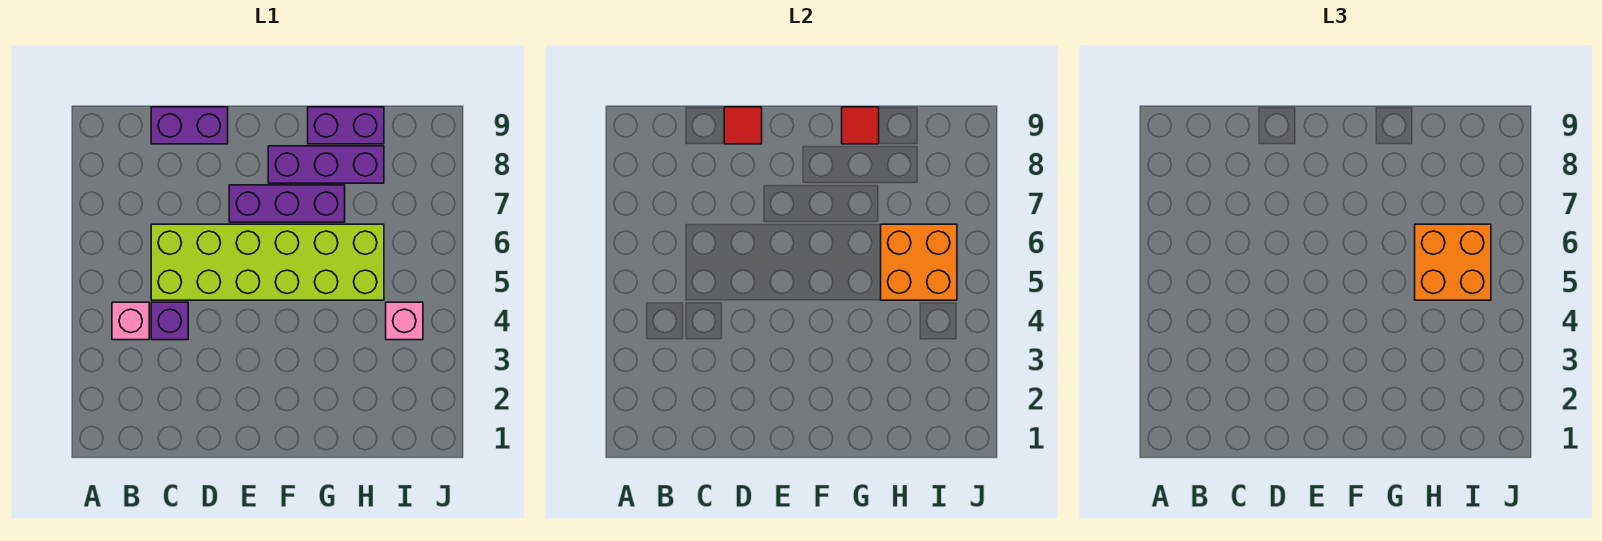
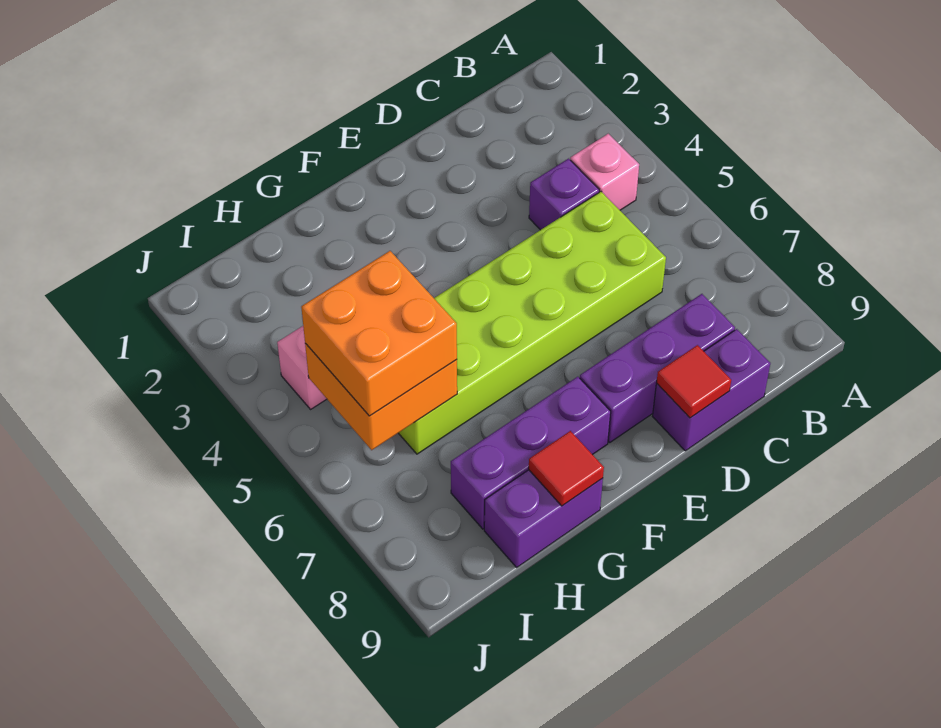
purple 1x3 brick [229,185,345,222] -> purple 1x3 brick moved to [580,294,735,442]

